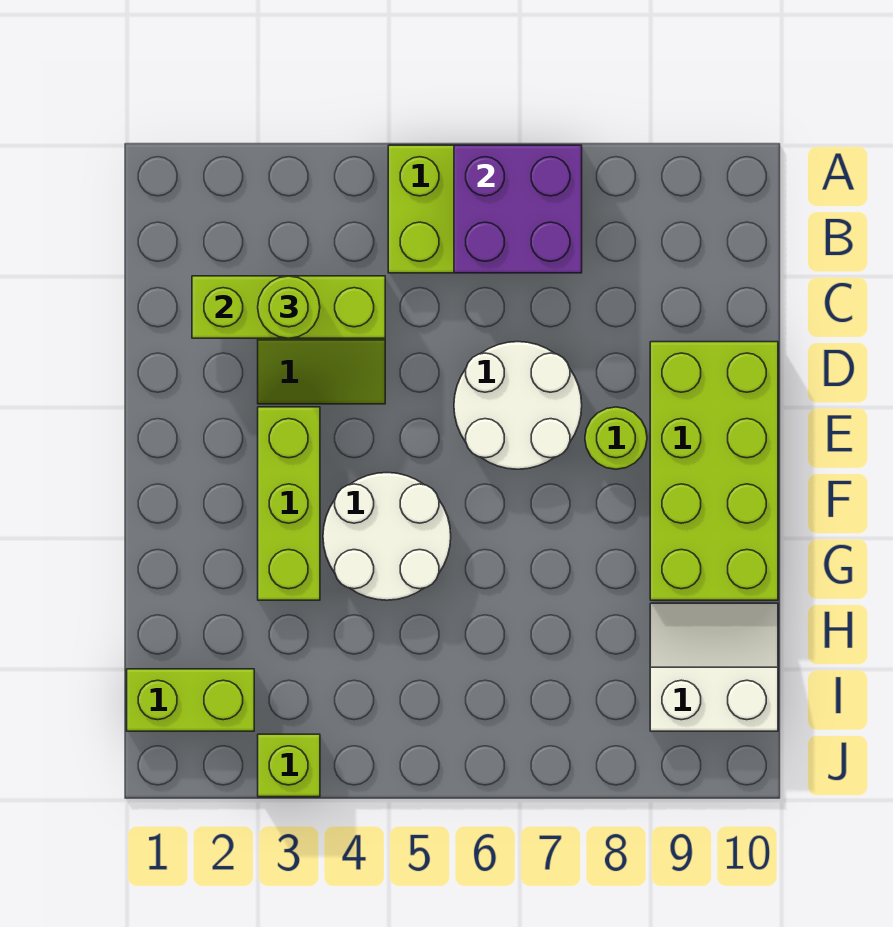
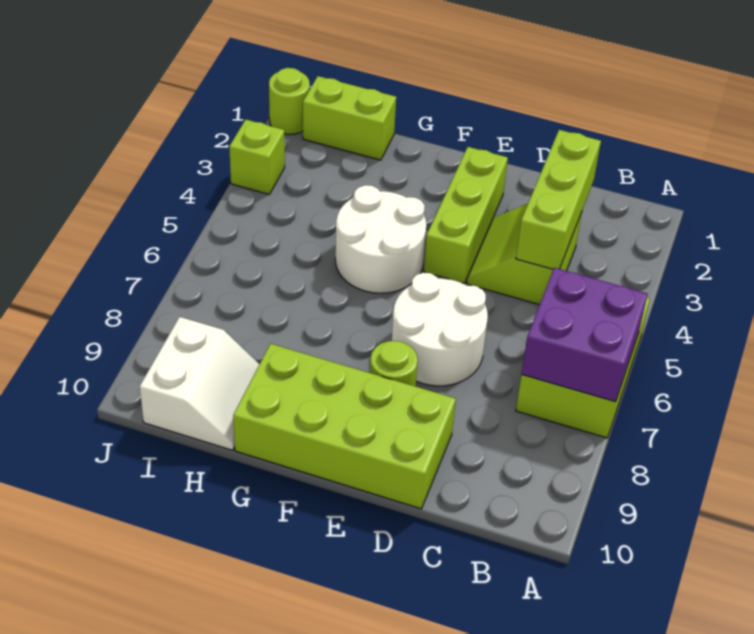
lime 1x1 round brick [258,276,320,338] -> lime 1x1 round brick moved to [269,68,310,135]
lime 1x3 brick [258,407,320,600] -> lime 1x3 brick turned to [424,147,508,283]
lime 1x2 brick [127,669,254,731] -> lime 1x2 brick turned to [303,76,396,160]

